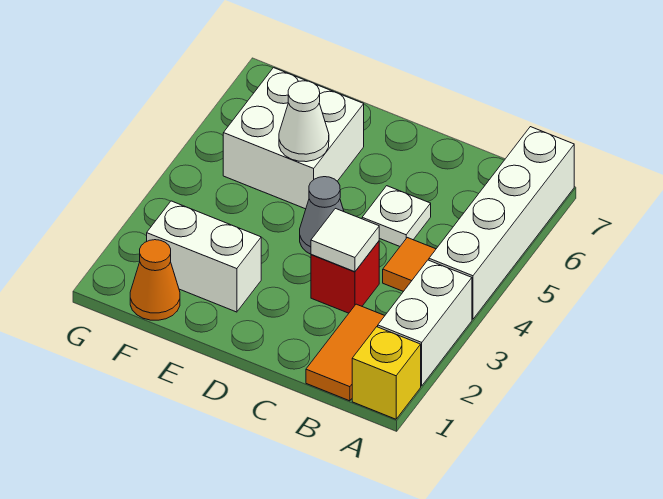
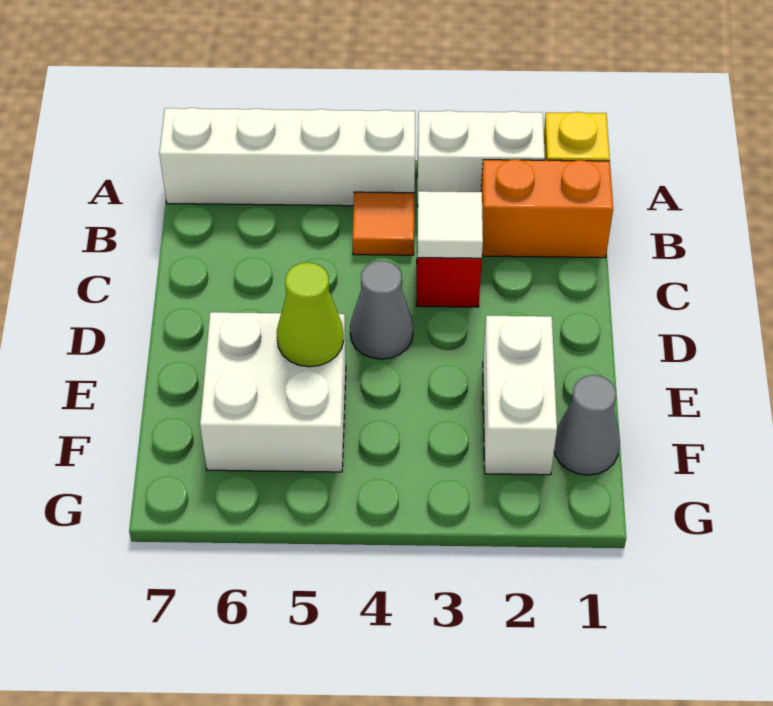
orange 1x2 tile [306,304,385,401] -> orange 1x2 brick [481,159,613,258]
white 1x1 plate [362,186,431,246] -> none
white 1x1 cone [279,81,329,162] -> lime 1x1 cone [277,262,344,367]
orange 1x1 cone [130,240,180,320] -> grey 1x1 cone [554,375,620,475]

